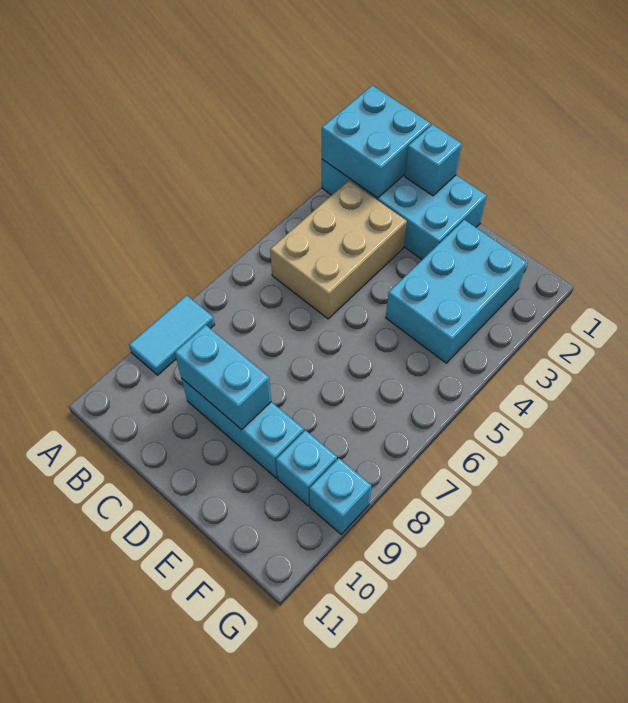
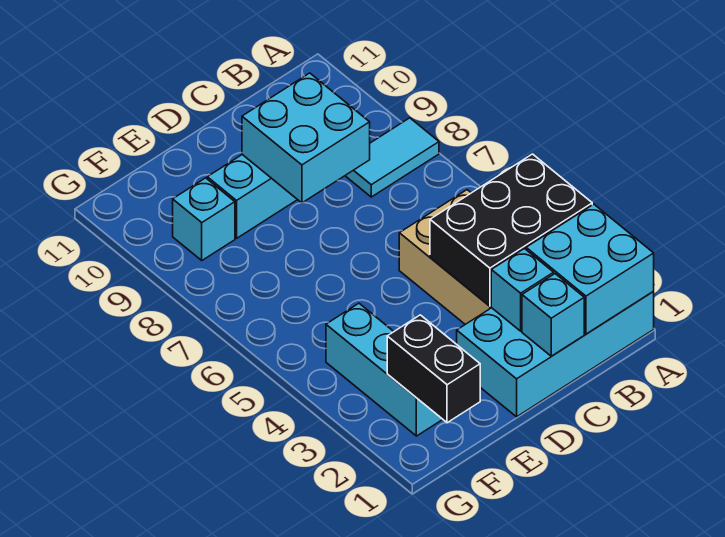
none -> black 2x3 brick [430,154,592,306]
cyan 1x2 tile [129,295,215,375] -> cyan 1x2 tile turned to [345,118,439,197]
cyan 1x2 brick [175,325,271,430] -> cyan 2x2 brick [242,73,370,203]
cyan 2x3 brick [386,220,527,363] -> cyan 1x3 brick [326,303,443,436]
none -> black 1x2 brick [387,315,480,423]
cyan 1x1 brick [309,458,371,534] -> cyan 1x1 brick moved to [491,249,554,331]

